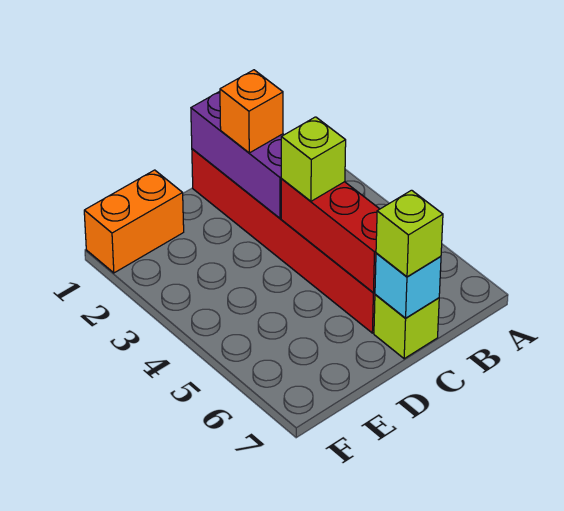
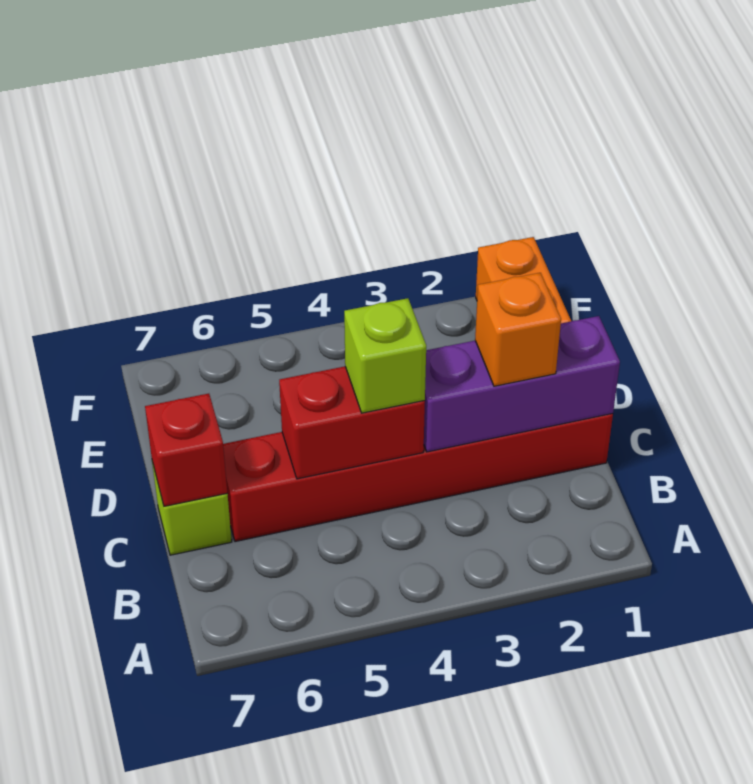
red 1x3 brick [281,179,379,293] -> red 1x2 brick [279,366,425,479]
cyan 1x1 brick [375,253,441,318] -> red 1x1 brick [145,394,227,506]
lime 1x1 brick [376,190,443,277] -> none

